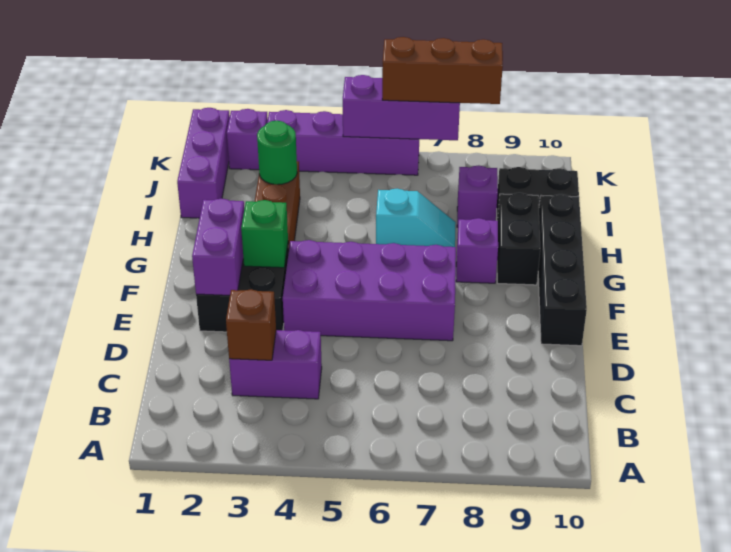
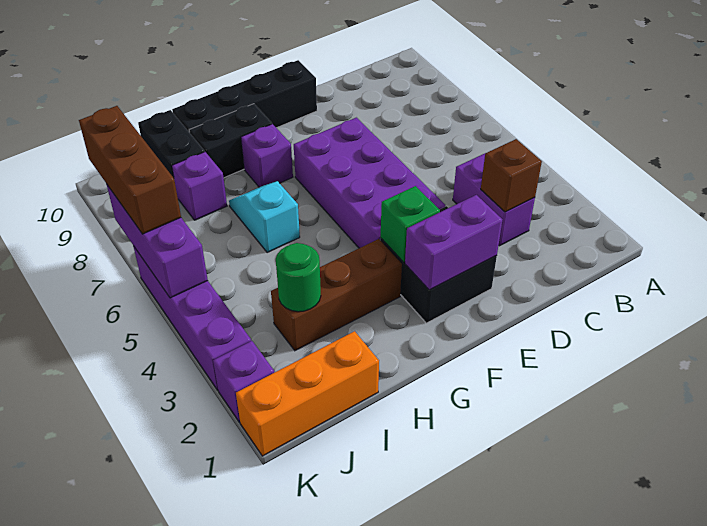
purple 1x3 brick [177,108,230,218] -> orange 1x3 brick [236,331,379,456]

